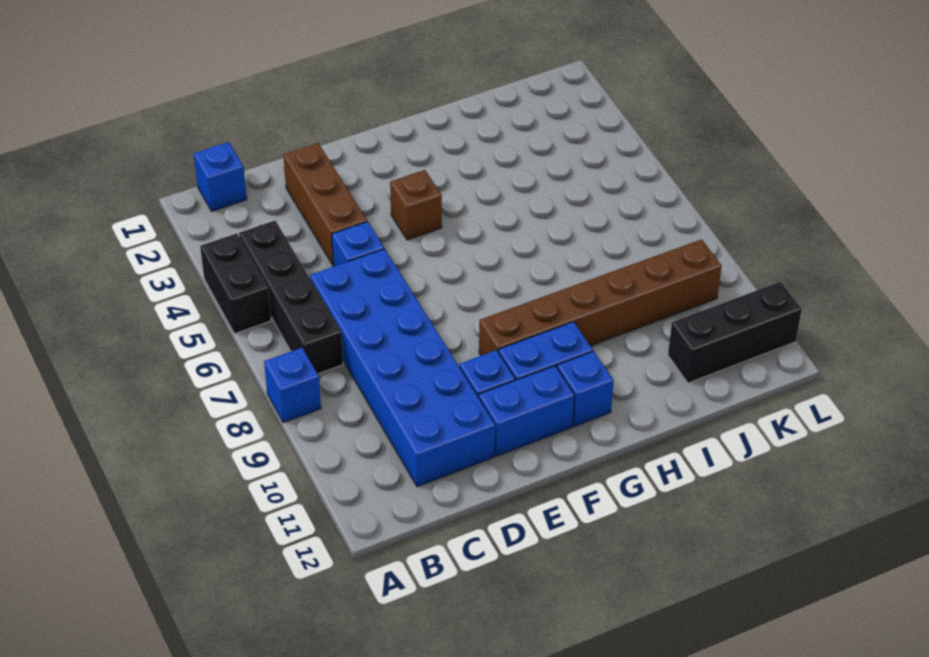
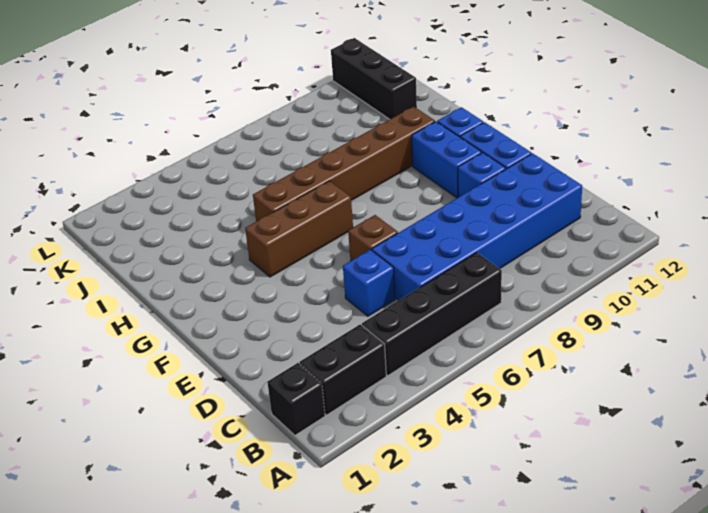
black 1x2 brick [200,233,271,334] -> black 1x2 brick moved to [300,324,386,415]
blue 1x1 brick [264,348,321,423] -> none
blue 1x1 brick [194,142,247,211] -> black 1x1 brick [267,363,325,435]
brown 1x3 brick [283,143,367,266] -> brown 1x3 brick moved to [245,181,353,277]
brown 1x1 brick [390,170,442,240] -> brown 1x1 brick moved to [348,215,398,261]
brown 1x6 brick [479,239,722,356] -> brown 1x6 brick turned to [253,106,435,222]

